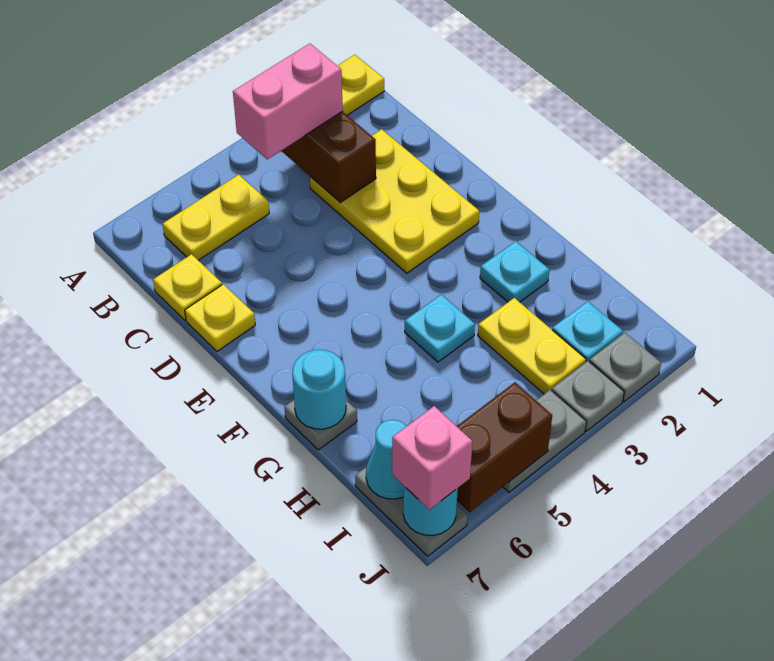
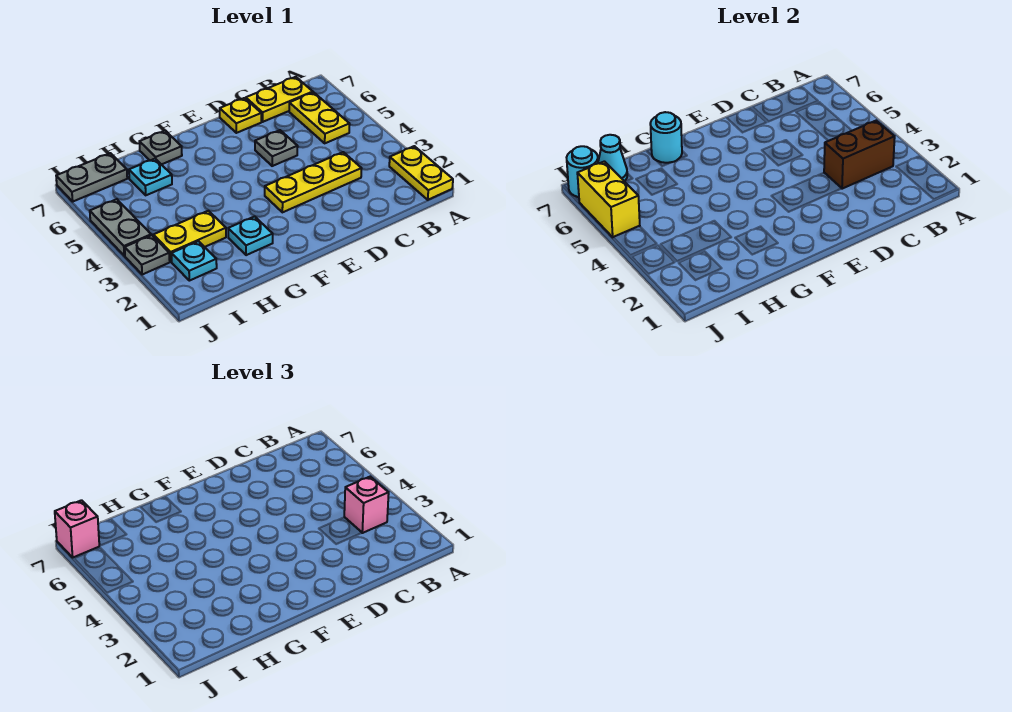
pink 1x2 brick [233,43,343,159] -> pink 1x1 brick [344,477,389,533]
yellow 2x3 plate [310,129,479,273] -> yellow 1x3 plate [265,152,362,212]
yellow 1x1 plate [153,254,222,320] -> yellow 1x2 plate [246,77,313,122]
cyan 1x1 plate [405,294,475,362] -> cyan 1x1 plate moved to [129,159,172,195]
grey 1x1 plate [589,333,661,402] -> grey 1x1 plate moved to [255,130,298,166]
brown 1x2 brick [457,382,552,512] -> yellow 1x2 brick [577,161,640,237]

